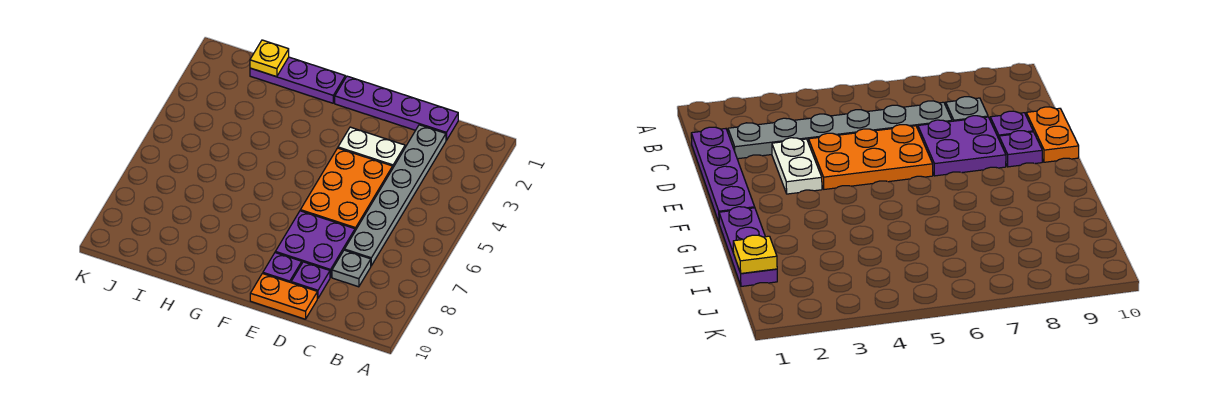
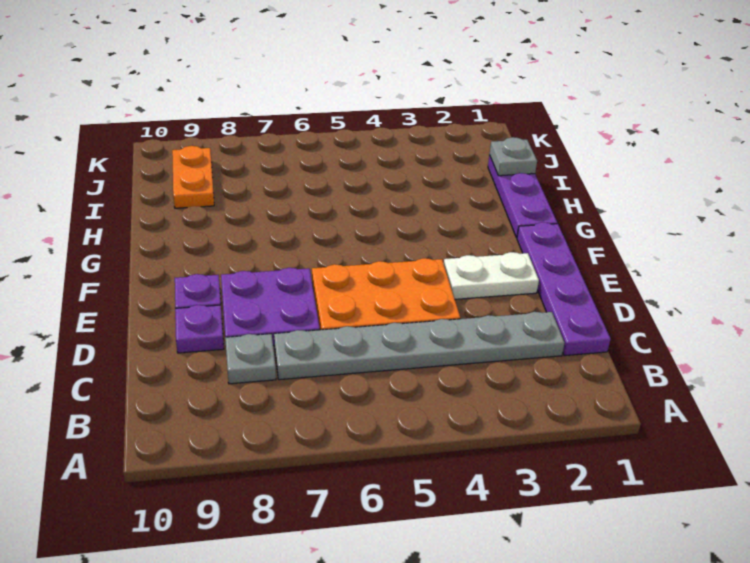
white 1x2 plate [338,127,405,167] -> white 1x2 plate turned to [444,252,539,299]
orange 1x2 plate [250,274,317,319] -> orange 1x2 plate moved to [172,146,214,208]
yellow 1x1 plate [250,40,289,77] -> grey 1x1 plate [490,137,537,176]

